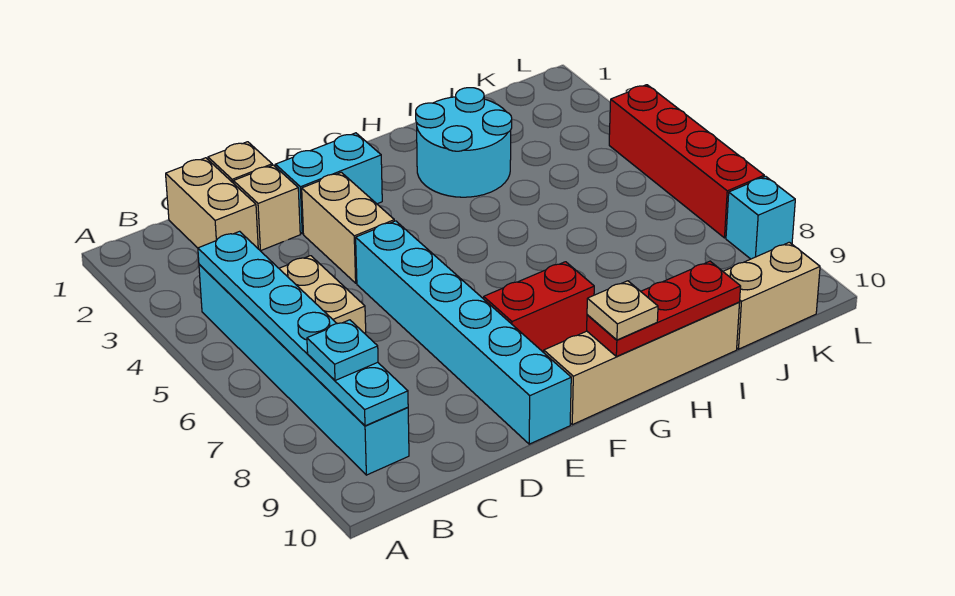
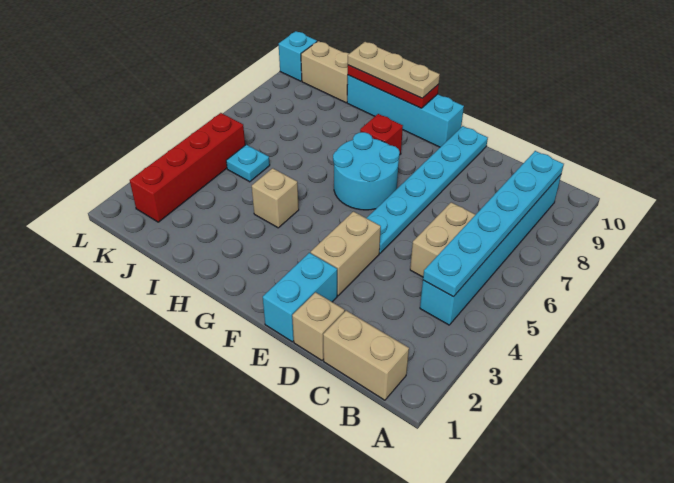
cyan 1x1 plate [307,320,378,380] -> cyan 1x1 plate moved to [226,145,270,182]
tan 1x2 brick [166,158,258,248] -> tan 1x2 brick turned to [323,311,409,400]
tan 1x1 brick [233,165,300,251] -> tan 1x1 brick moved to [252,168,299,228]
cyan 1x2 brick [275,133,382,234] -> cyan 1x2 brick turned to [263,253,337,342]
cyan 1x6 brick [356,221,571,444] -> cyan 1x6 plate [367,126,488,253]
red 1x2 brick [484,262,594,352] -> red 1x1 brick [360,114,403,154]
tan 1x4 brick [544,302,740,425] -> cyan 1x4 brick [347,75,464,147]
tan 1x1 plate [587,281,658,340] -> tan 1x3 plate [348,42,440,98]
cyan 2x2 round brick [416,88,512,197] -> cyan 2x2 round brick moved to [333,132,400,210]
red 1x4 brick [609,85,764,238] -> red 1x4 brick moved to [130,113,245,222]
cyan 1x1 brick [726,176,795,259] -> cyan 1x1 brick moved to [279,31,317,81]

